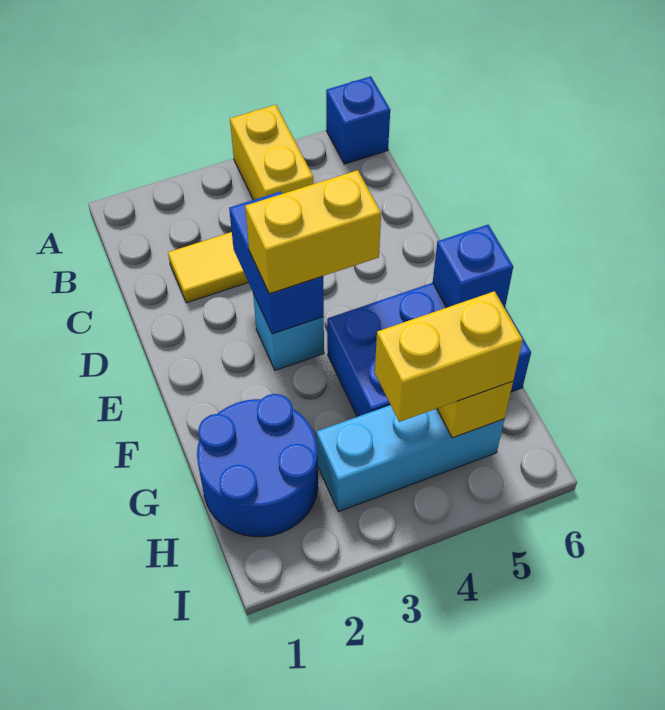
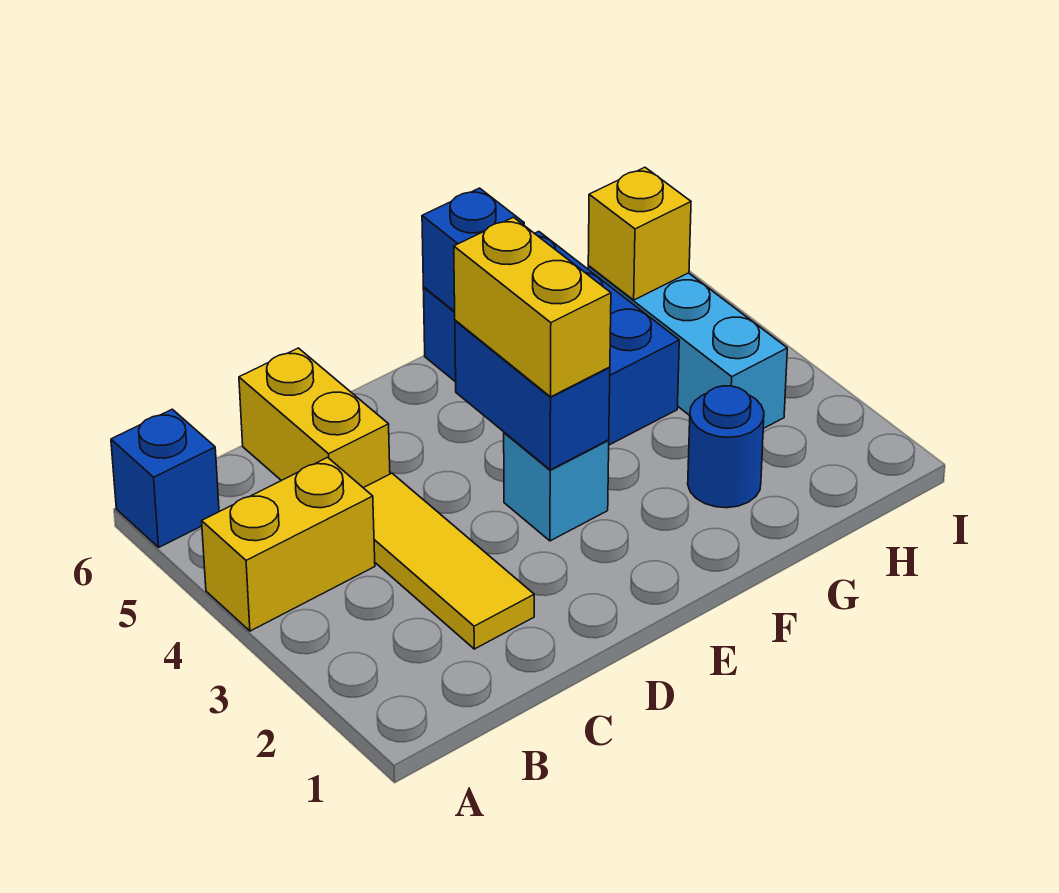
blue 1x2 brick [229,191,324,334] -> blue 1x2 brick turned to [455,320,610,470]
blue 2x2 round brick [197,394,318,537] -> blue 1x1 round brick [688,386,764,508]
yellow 1x2 brick [375,291,523,422] -> yellow 1x2 brick moved to [239,348,390,488]

